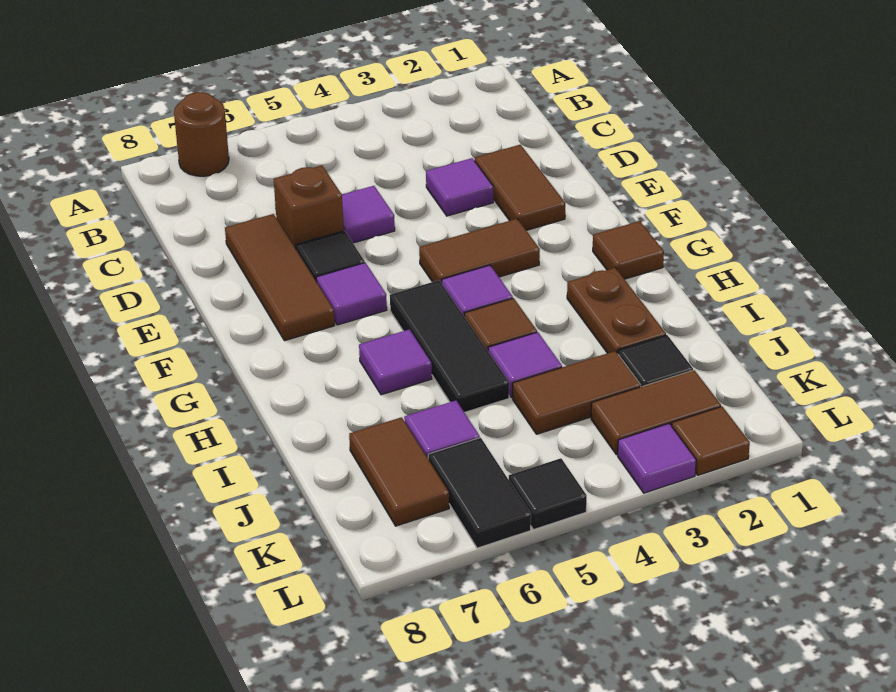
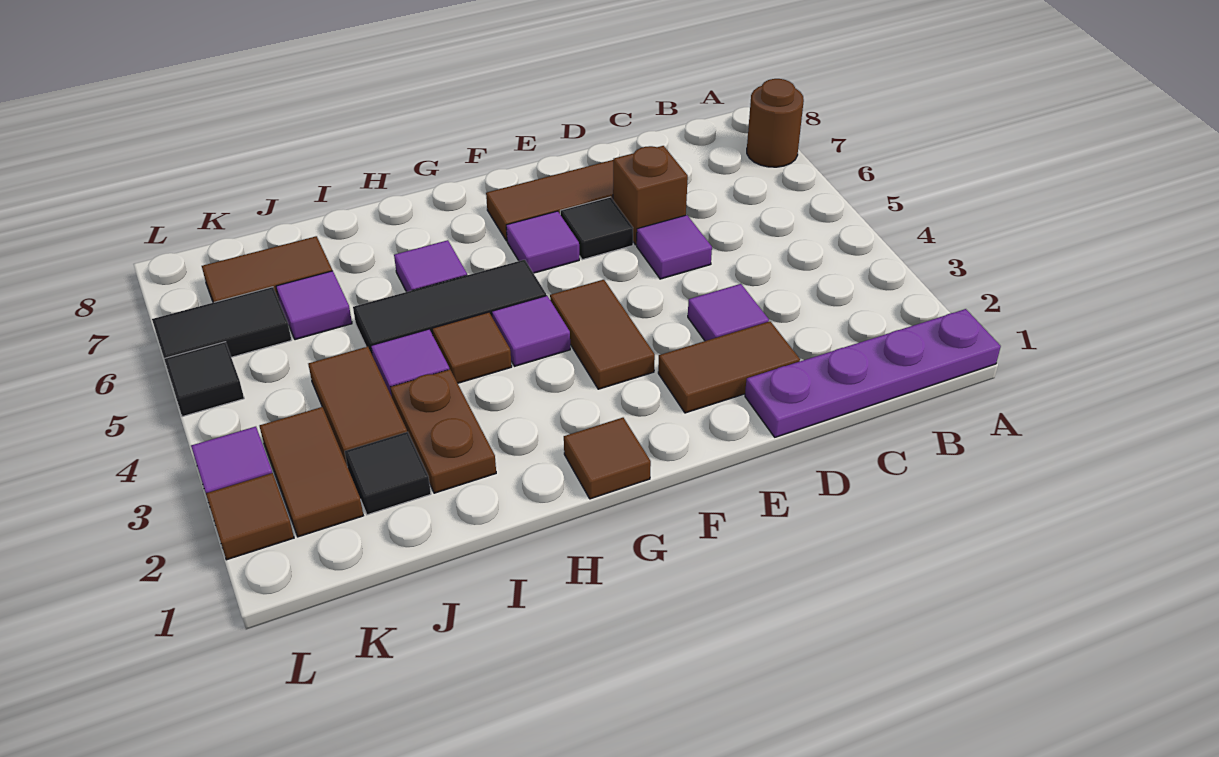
none -> purple 1x4 plate [745,309,1001,437]
brown 1x2 plate [567,268,666,353] -> brown 1x2 plate turned to [390,369,496,493]

